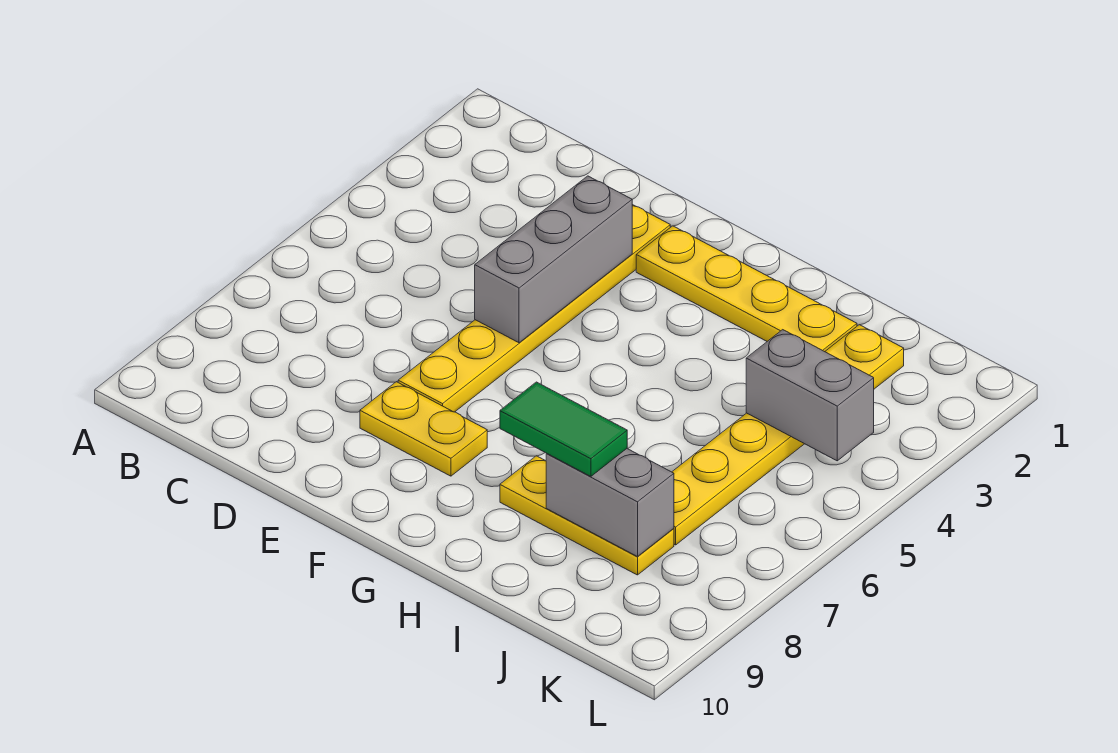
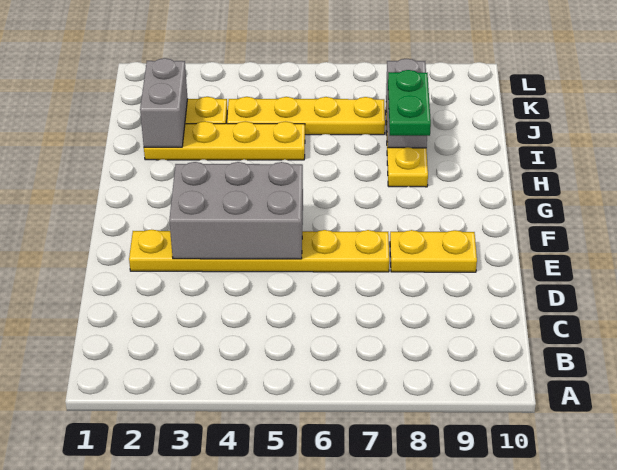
grey 1x3 brick [475,176,632,343] -> grey 2x3 brick [169,162,303,259]
yellow 1x2 plate [360,382,487,476] -> yellow 1x2 plate turned to [390,230,477,272]
yellow 1x4 plate [636,226,857,352] -> yellow 1x4 plate turned to [144,121,305,160]
green 1x2 tile [500,382,627,476] -> green 1x2 plate [388,70,431,136]
grey 1x2 brick [746,330,874,461] -> grey 1x2 brick moved to [140,58,188,147]

